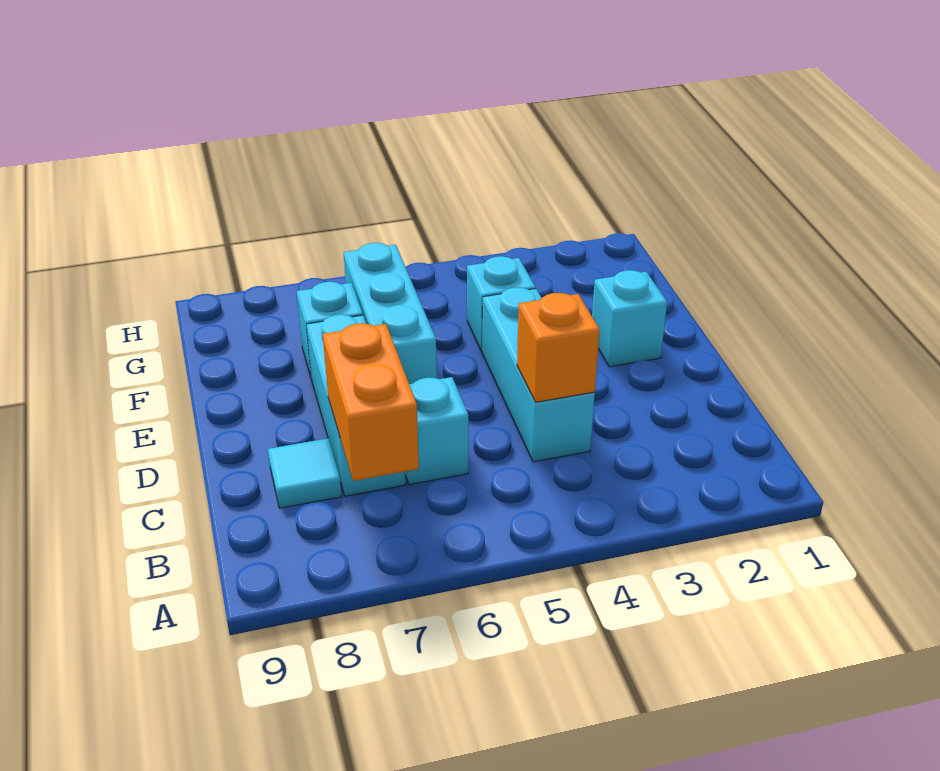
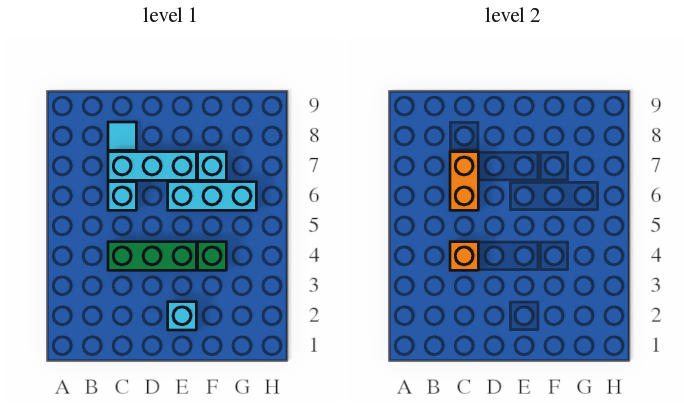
orange 1x2 brick [323,323,419,481] -> orange 1x2 brick turned to [450,152,478,210]
cyan 1x3 brick [482,288,595,462] -> green 1x3 brick [108,242,196,270]
cyan 1x1 brick [467,256,536,351] -> green 1x1 brick [198,242,226,270]

